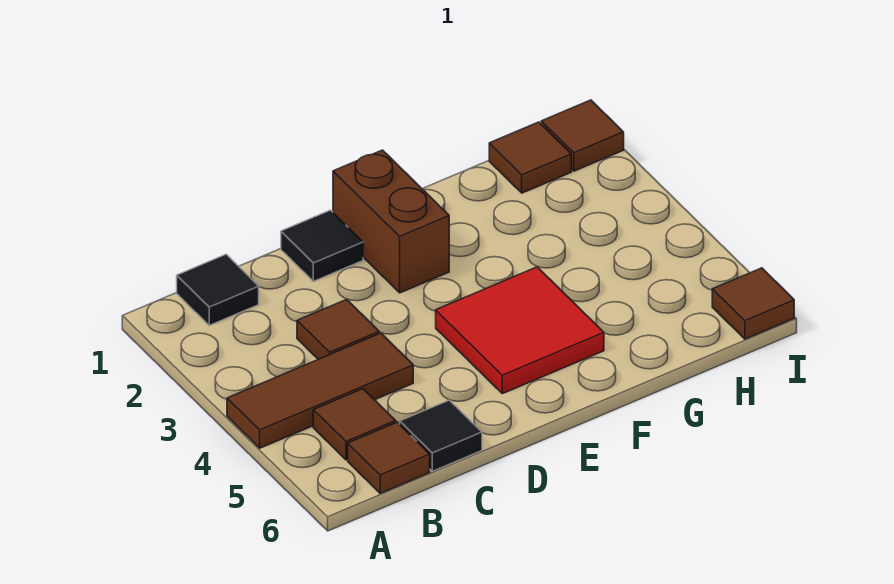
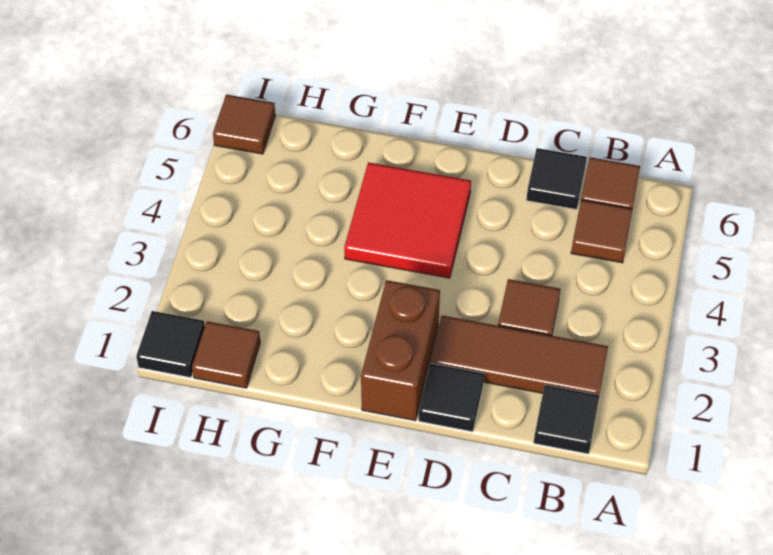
brown 1x3 tile [227,333,413,448] -> brown 1x3 tile moved to [431,315,608,395]
brown 1x1 tile [541,100,624,171] -> black 1x1 tile [136,311,205,378]

